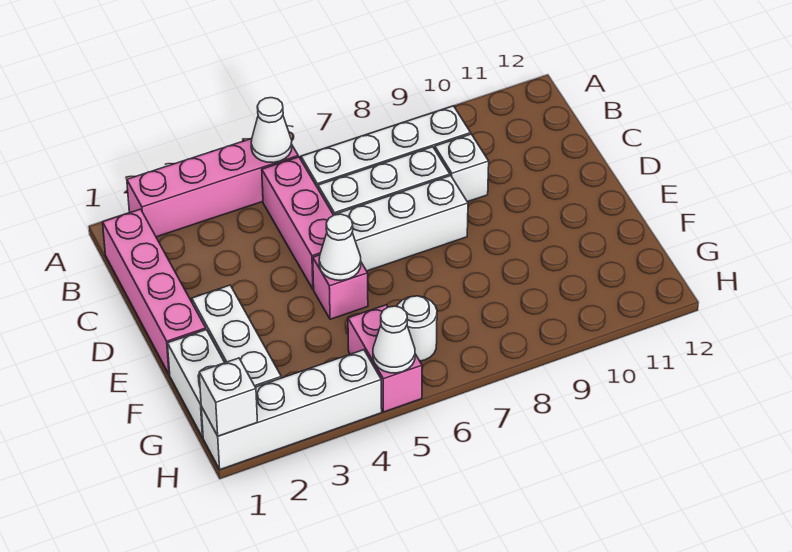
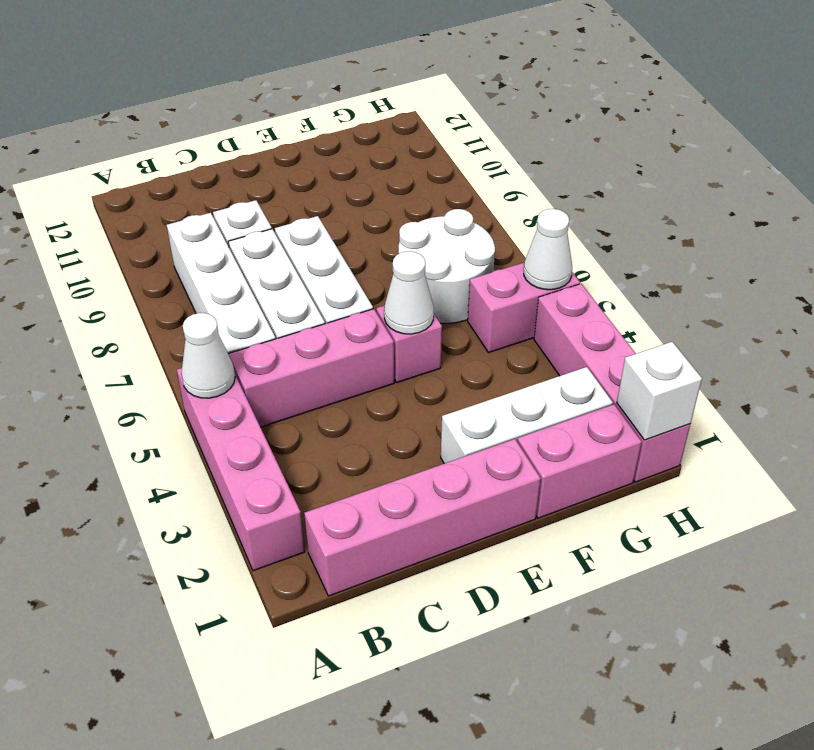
white 1x2 brick [168,330,225,437] -> pink 1x2 brick [517,404,642,518]
white 1x1 round brick [397,296,437,361] -> white 2x2 round brick [399,209,495,323]
white 1x4 brick [201,350,382,470] -> pink 1x4 brick [534,284,690,482]

